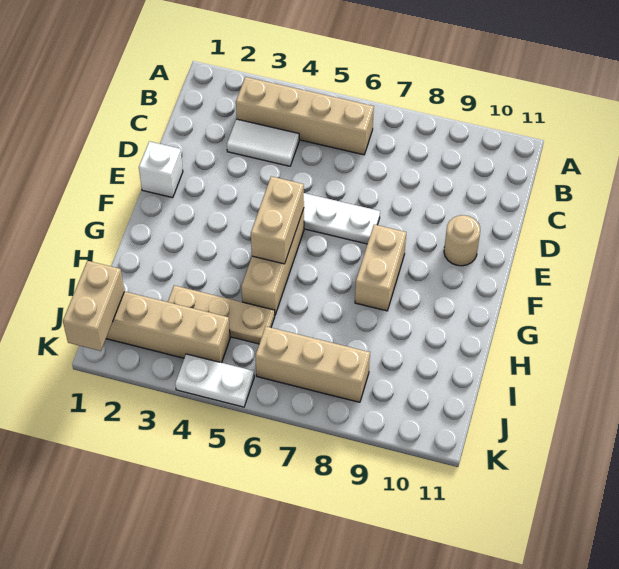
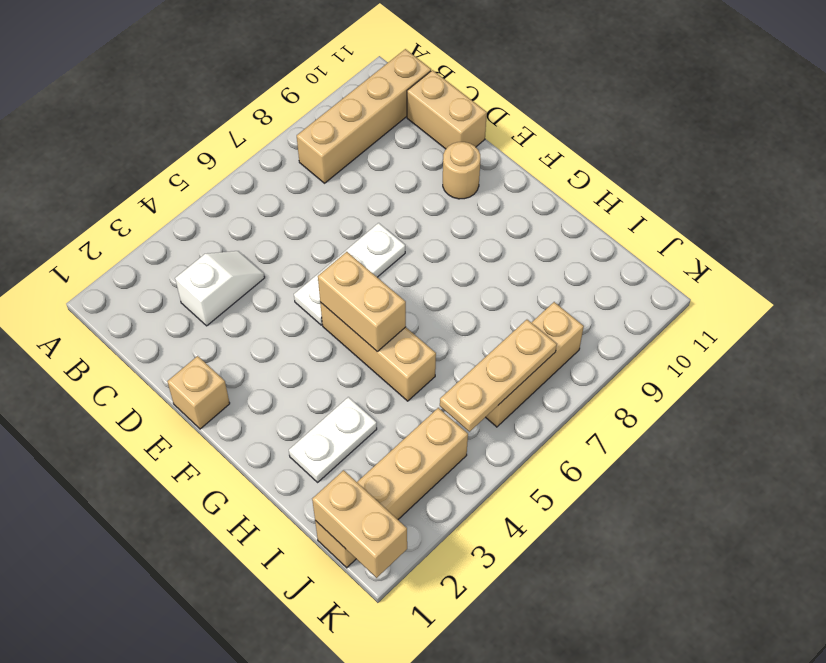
tan 1x4 brick [236,77,374,155] -> tan 1x4 brick moved to [297,49,431,183]
white 1x2 tile [227,119,299,166] -> white 1x2 slope [175,251,265,326]
white 1x1 brick [139,141,183,198] -> tan 1x1 brick [167,356,230,429]
tan 1x2 brick [355,225,406,311] -> tan 1x2 brick moved to [407,70,487,149]
tan 1x3 plate [168,286,275,344] -> tan 1x3 plate moved to [440,320,557,432]
white 1x2 plate [175,354,254,407] -> white 1x2 plate moved to [289,397,377,482]

